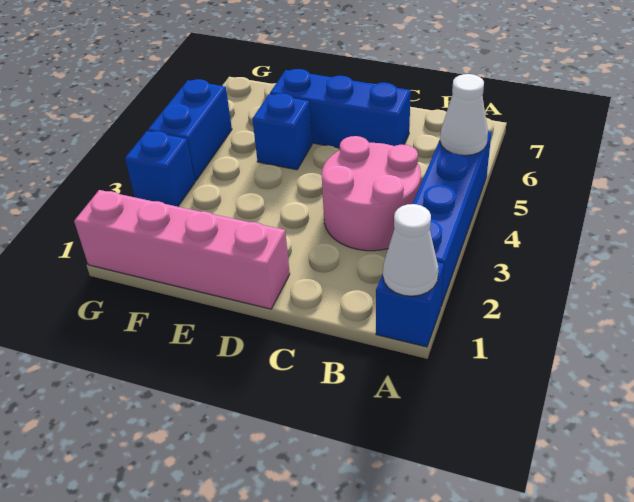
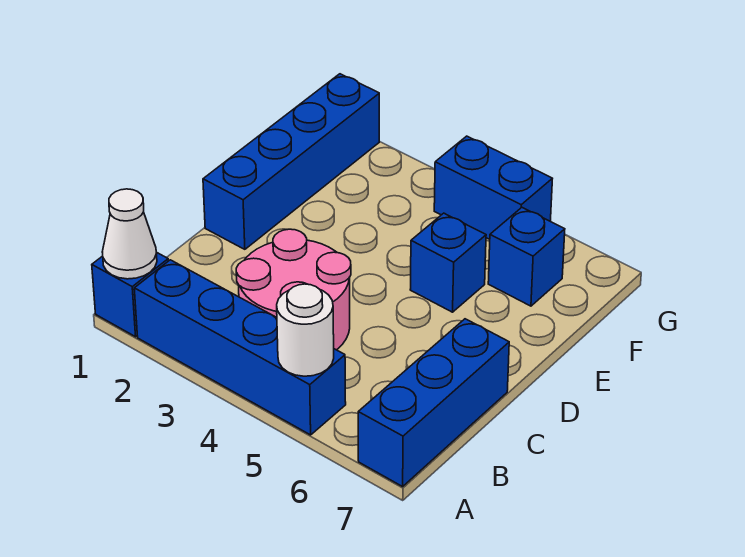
white 1x1 cone [440,74,488,156] -> white 1x1 round brick [277,284,334,376]
blue 1x3 brick [270,69,411,148] -> blue 1x3 brick moved to [358,319,509,487]
pink 1x4 brick [74,190,290,309] -> blue 1x4 brick [203,74,379,249]
blue 1x1 brick [125,131,195,207] -> blue 1x1 brick moved to [488,207,565,306]

